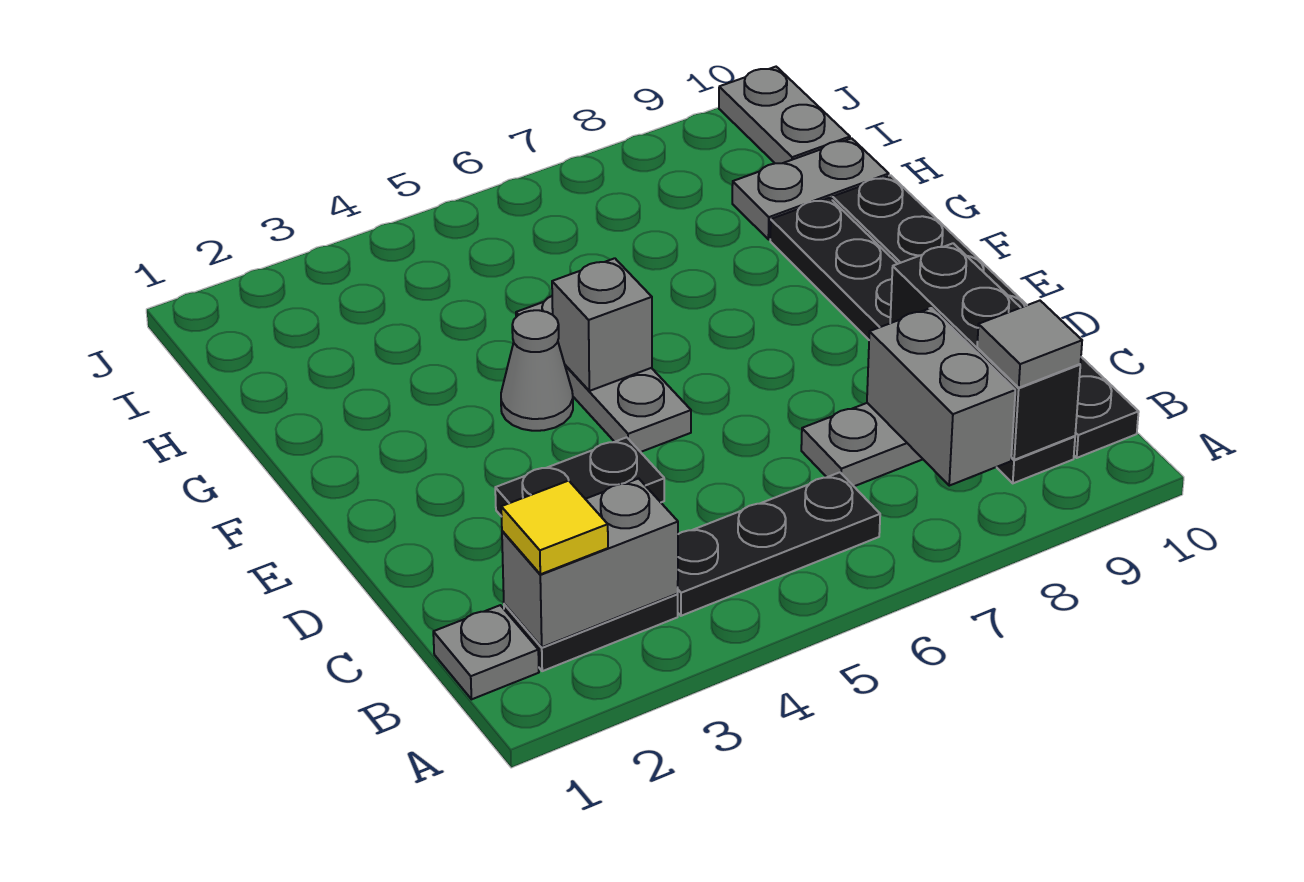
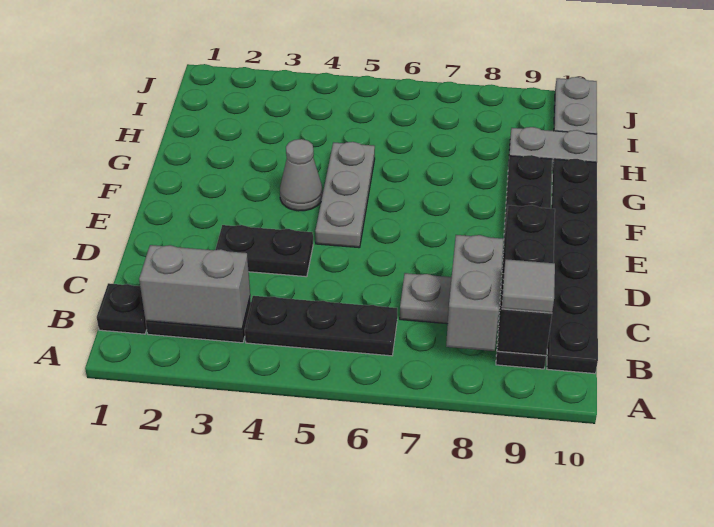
grey 1x1 plate [433,605,539,699] -> black 1x1 plate [97,283,147,334]
yellow 1x1 tile [501,481,608,574] -> none
grey 1x1 brick [552,258,652,391] -> none

